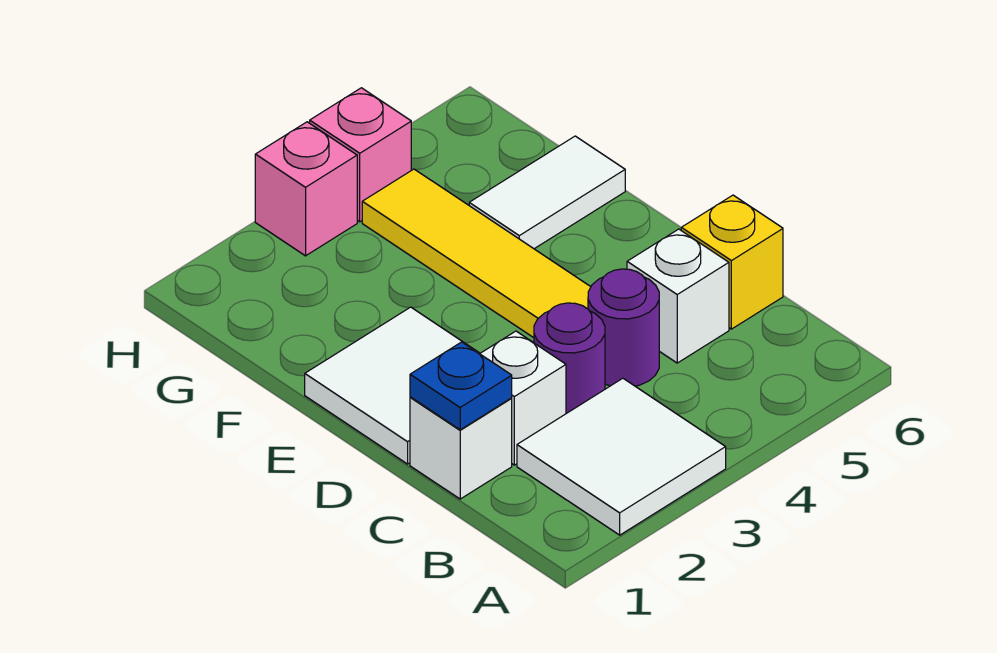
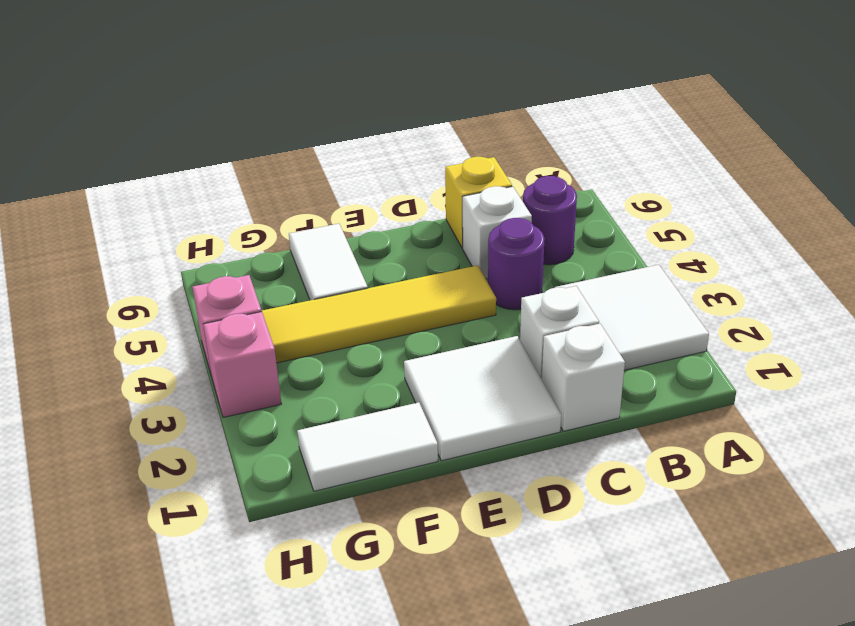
blue 1x1 plate [410,342,512,430] -> none
purple 1x1 round brick [534,303,605,414] -> purple 1x1 round brick moved to [523,176,577,265]
none -> white 1x2 tile [297,402,438,491]

